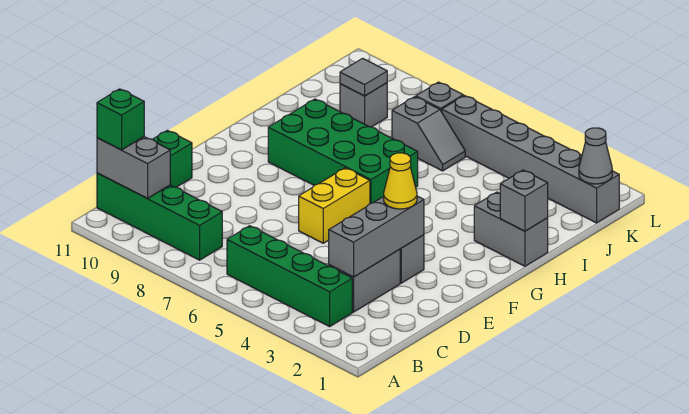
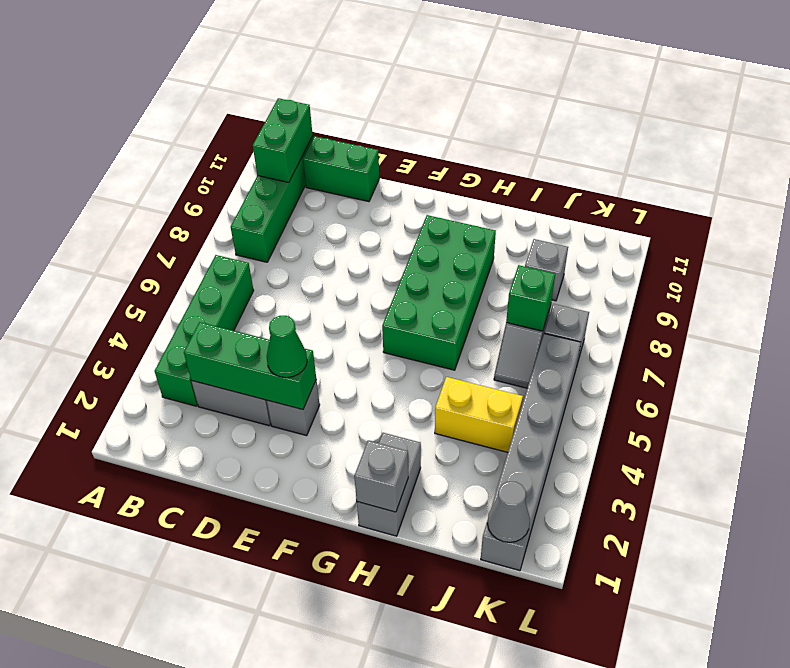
grey 1x2 brick [97,137,170,198] -> green 1x2 brick [253,98,313,182]
green 1x1 brick [97,89,144,150] -> green 1x1 brick moved to [506,265,555,331]
grey 1x3 brick [329,196,424,277] -> green 1x3 brick [184,322,316,410]
yellow 1x1 cone [384,153,417,209] -> green 1x1 cone [267,316,307,378]
yellow 1x2 brick [299,168,370,243] -> yellow 1x2 brick moved to [435,377,523,452]
grey 1x1 tile [340,58,387,96] -> none

